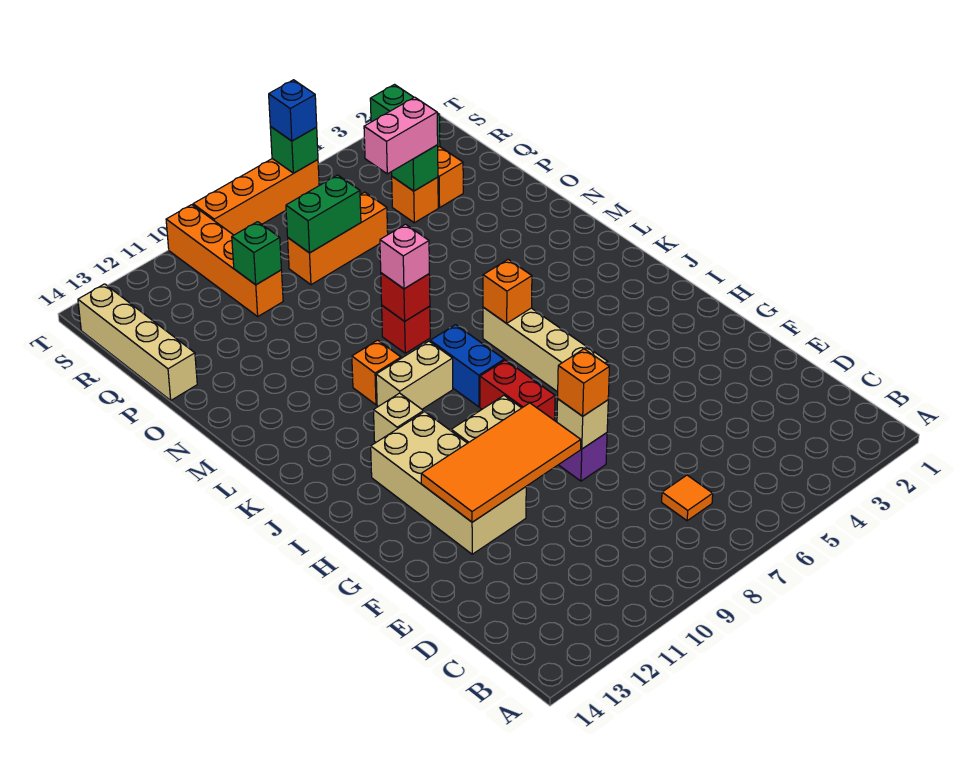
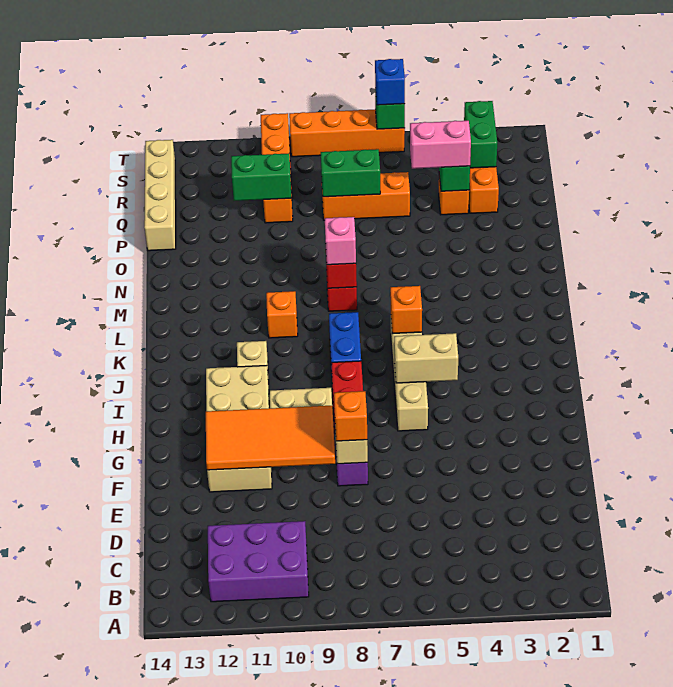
none -> purple 2x3 brick [208,521,309,602]
orange 1x1 tile [662,475,713,521] -> none
tan 1x2 brick [376,341,453,409] -> tan 1x2 brick moved to [394,333,458,383]
green 1x1 brick [232,222,281,285] -> green 1x2 brick [231,153,292,201]

